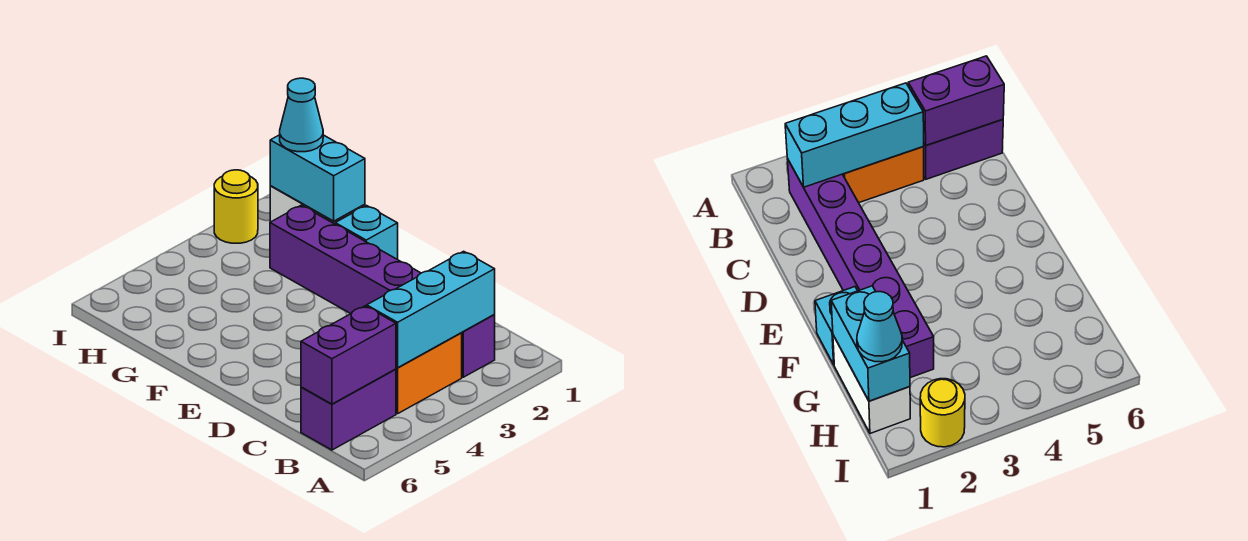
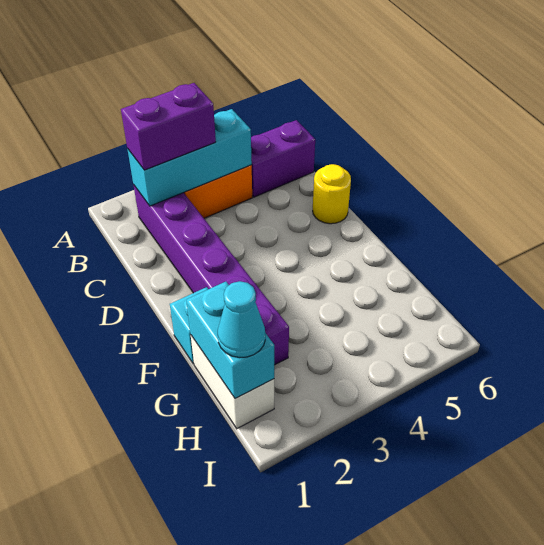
purple 1x2 brick [301,306,396,404] -> purple 1x2 brick moved to [121,83,216,170]
yellow 1x1 round brick [214,170,258,243] -> yellow 1x1 round brick moved to [313,164,351,224]

